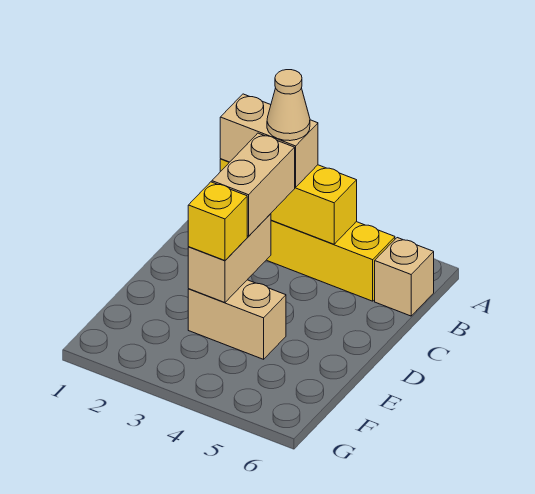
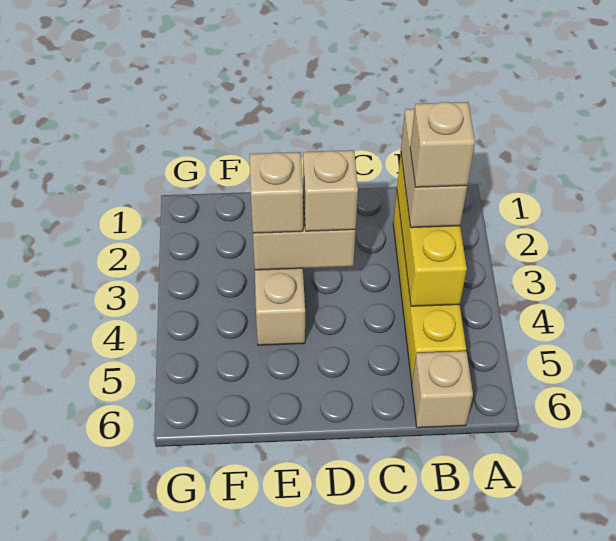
tan 1x1 cone [267,70,310,141] -> tan 1x1 brick [410,102,475,187]
tan 1x2 brick [212,133,295,236] -> tan 1x1 brick [303,150,358,231]
yellow 1x1 brick [188,182,247,260] -> tan 1x1 brick [250,152,303,233]

